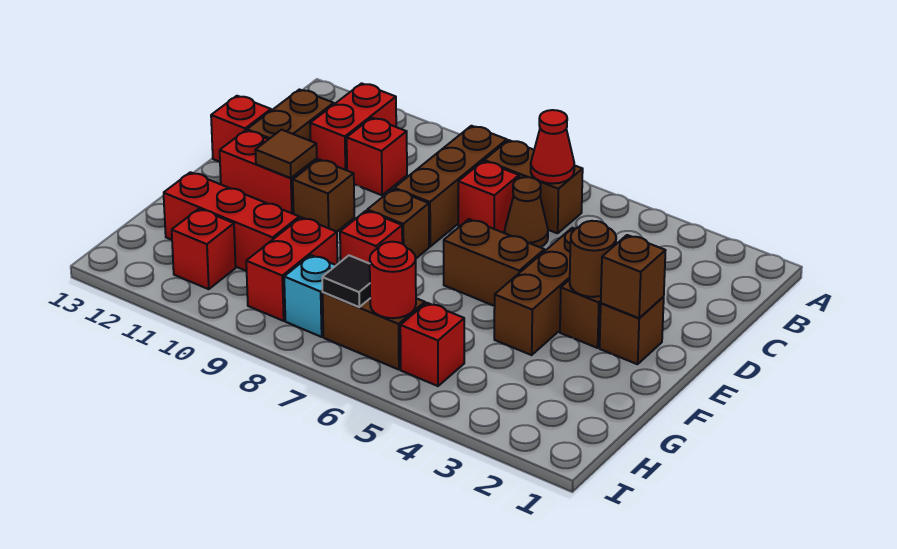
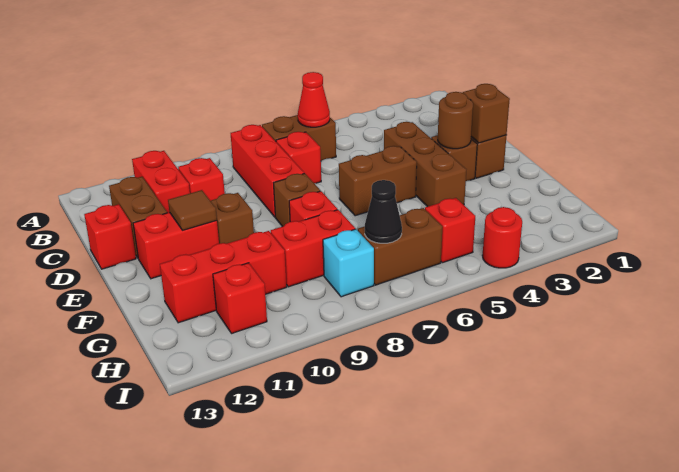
brown 1x3 brick [394,126,507,247] -> red 1x3 brick [231,125,304,217]
brown 1x1 cone [504,177,548,247] -> none
red 1x2 brick [246,217,337,321] -> red 1x2 brick turned to [271,210,355,287]
red 1x1 round brick [370,242,416,318] -> red 1x1 round brick moved to [482,207,522,268]
black 1x1 tile [322,255,370,307] -> black 1x1 cone [365,180,402,243]

